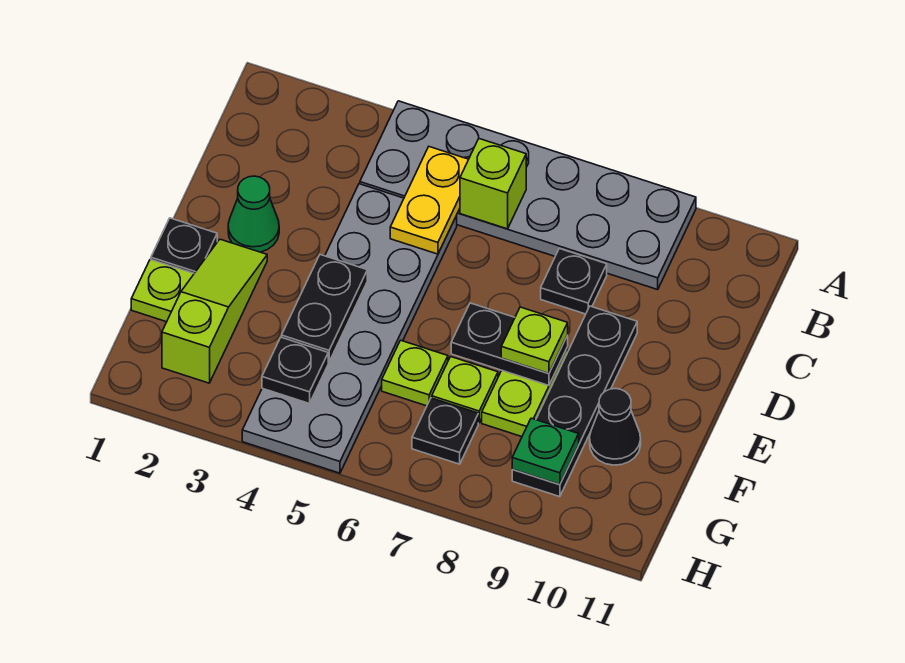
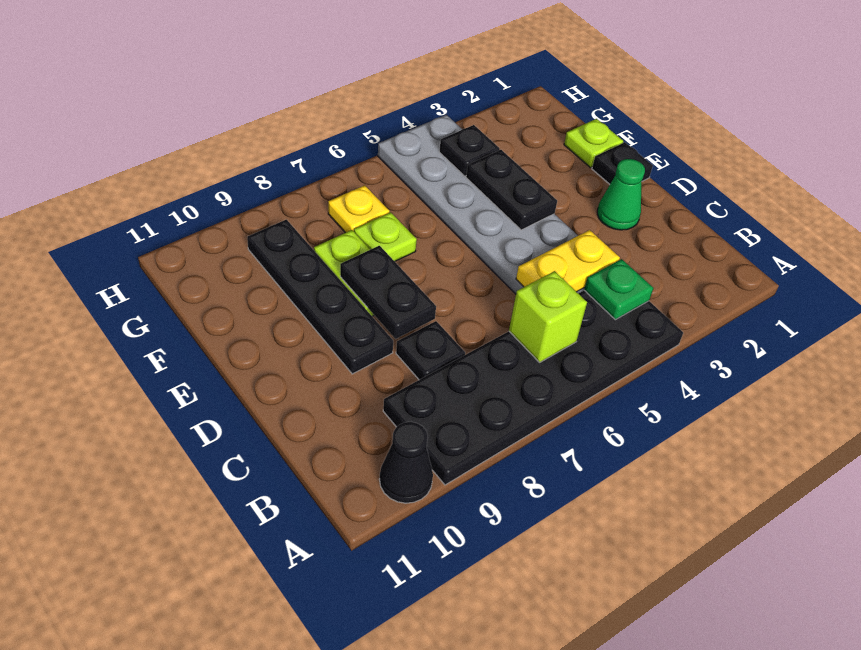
grey 2x6 plate [360,101,696,290] -> black 2x6 plate [383,291,683,485]
yellow 1x2 plate [390,147,469,254] -> yellow 1x2 plate turned to [516,230,620,292]
lime 1x3 slope [162,239,267,383] -> none
black 1x2 plate [451,303,568,385] -> black 1x2 plate turned to [340,246,436,339]
lime 1x1 plate [501,307,568,374] -> none
lime 1x1 plate [382,340,448,406] -> none
black 1x1 cone [590,389,641,465] -> black 1x1 cone moved to [379,422,433,503]
black 1x1 plate [412,398,478,464] -> yellow 1x1 plate [328,185,390,233]
green 1x1 plate [512,418,579,485] -> green 1x1 plate moved to [584,259,653,320]

